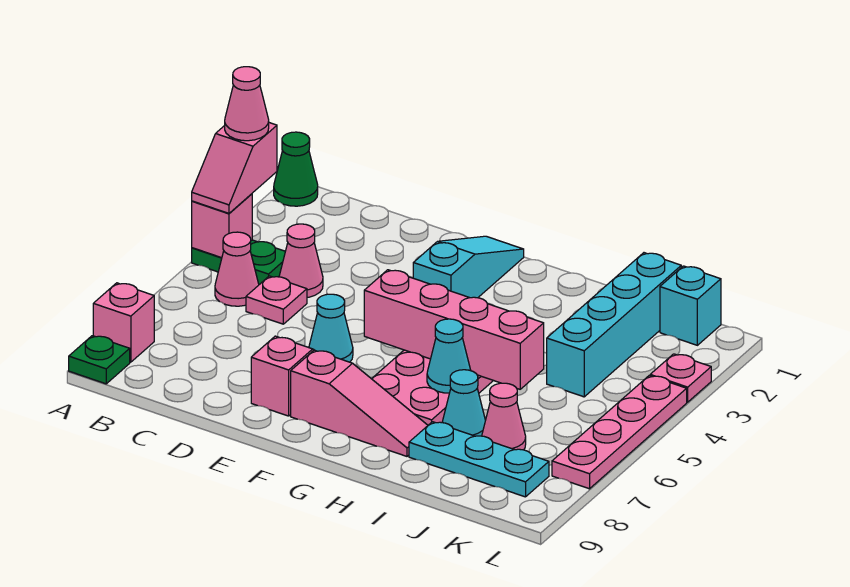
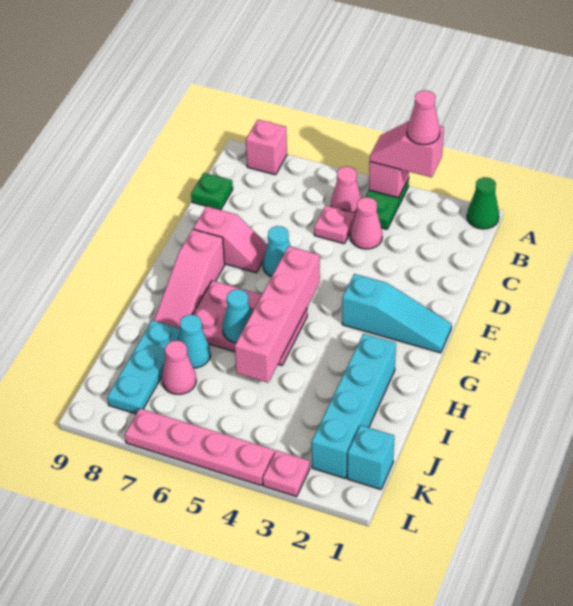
green 1x1 plate [69,336,130,384] -> green 1x1 plate moved to [191,173,233,210]
cyan 1x4 brick [547,253,681,397] -> cyan 1x4 brick turned to [312,334,396,479]

